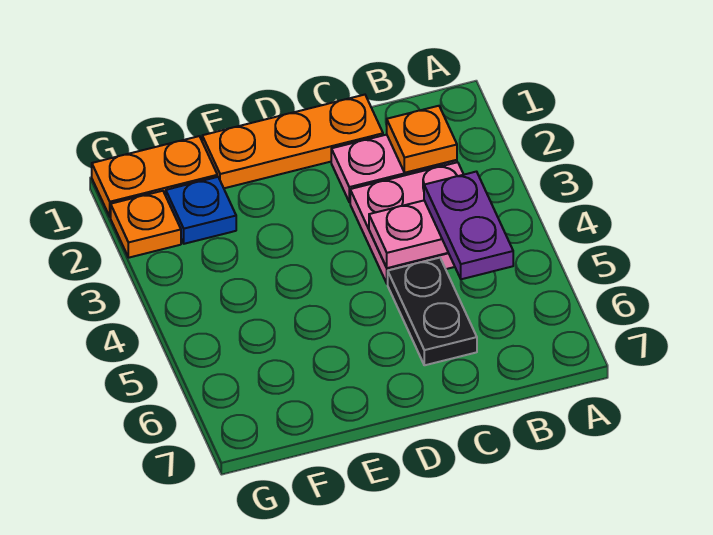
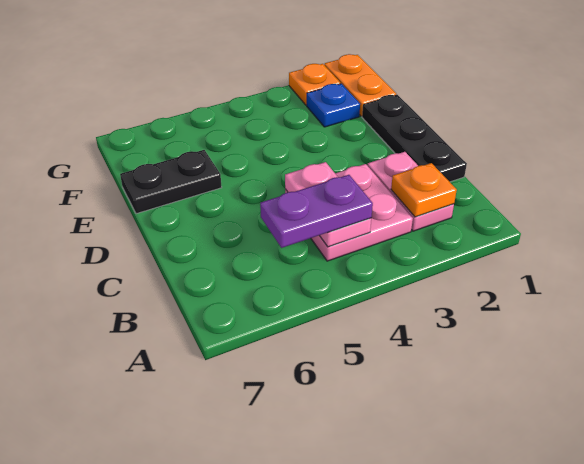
orange 1x3 plate [202,95,383,188] -> black 1x3 plate [362,95,467,182]
black 1x2 plate [388,258,477,365] -> black 1x2 plate moved to [120,150,222,214]

